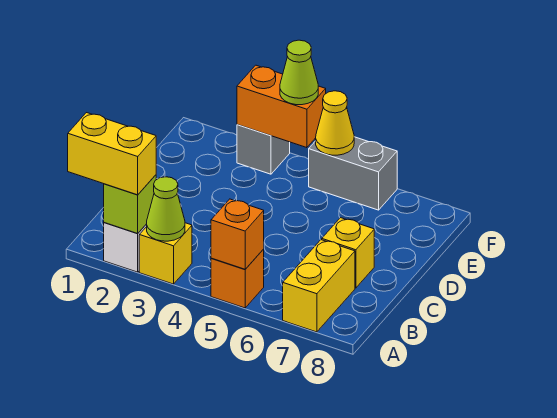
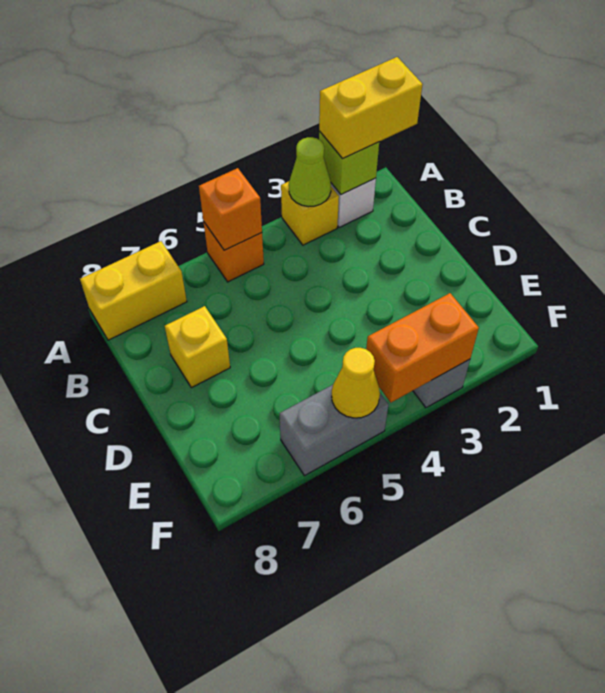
yellow 1x2 brick [283,240,355,332] -> yellow 1x2 brick turned to [80,241,187,340]
lime 1x1 cone [280,40,318,105] -> none

